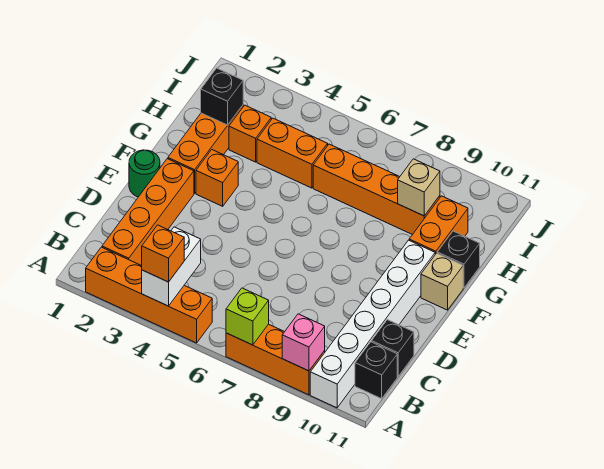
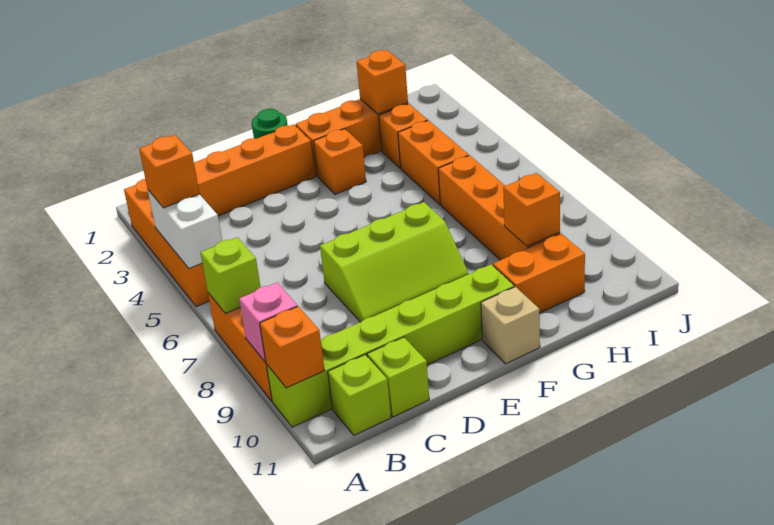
white 1x2 brick [142,227,201,306] -> white 1x2 brick turned to [148,190,222,269]
white 1x6 brick [310,240,435,408] -> lime 1x6 brick [266,264,514,427]
none -> orange 1x1 brick [260,306,325,388]
black 1x1 brick [355,342,397,399] -> lime 1x1 brick [328,355,391,435]
black 1x1 brick [371,320,414,376] -> lime 1x1 brick [367,337,429,417]
none -> lime 2x3 slope [320,202,468,322]
black 1x1 brick [437,231,480,288] -> none
black 1x1 brick [201,68,243,125] -> orange 1x1 brick [357,50,408,114]
tan 1x1 brick [398,159,440,216] -> orange 1x1 brick [503,173,560,246]

